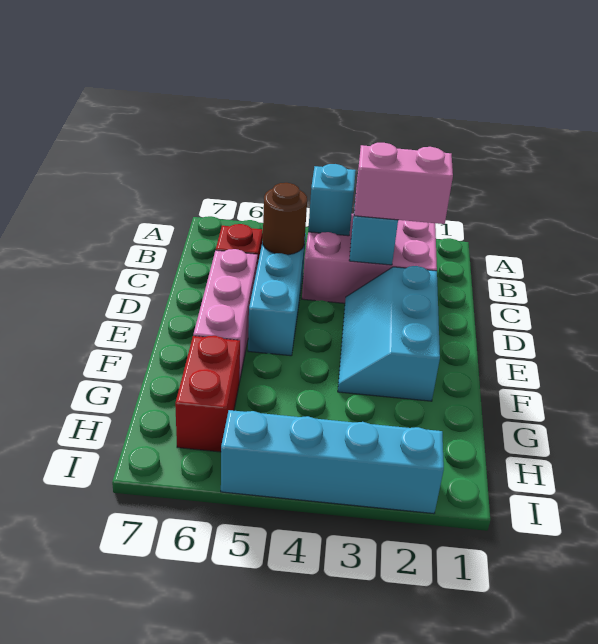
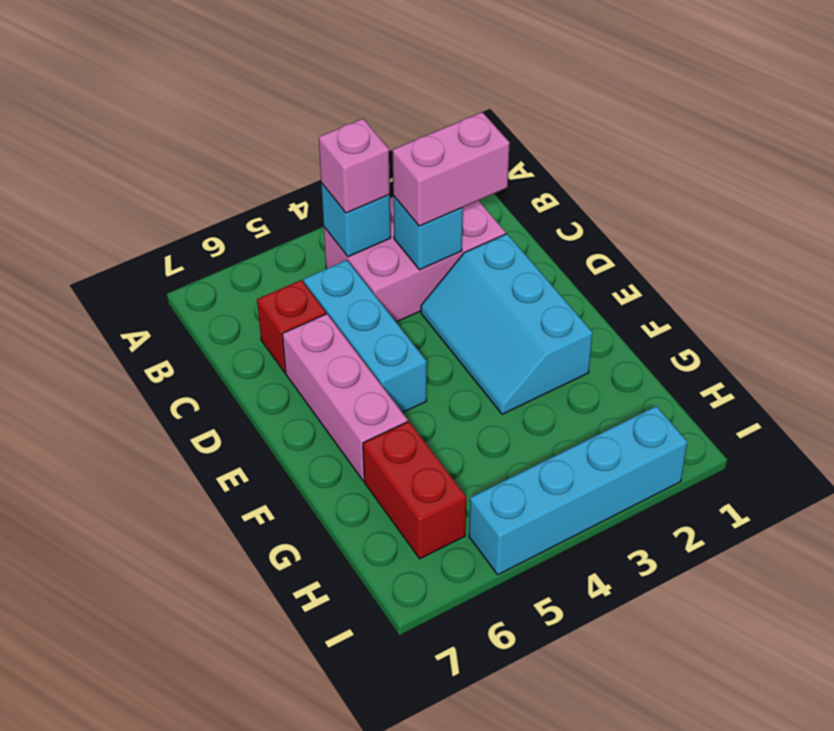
none -> pink 1x1 brick [319,119,390,213]
brown 1x1 round brick [262,183,307,255] -> none

